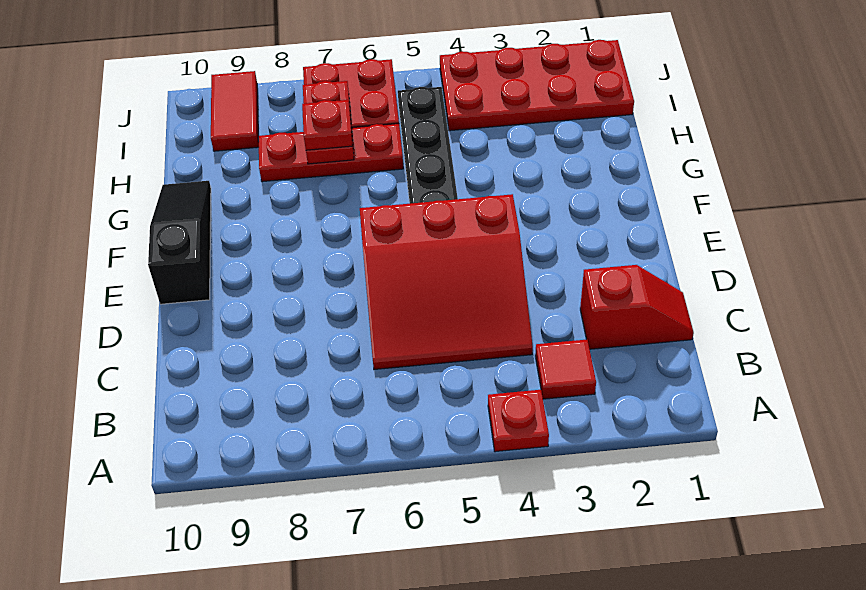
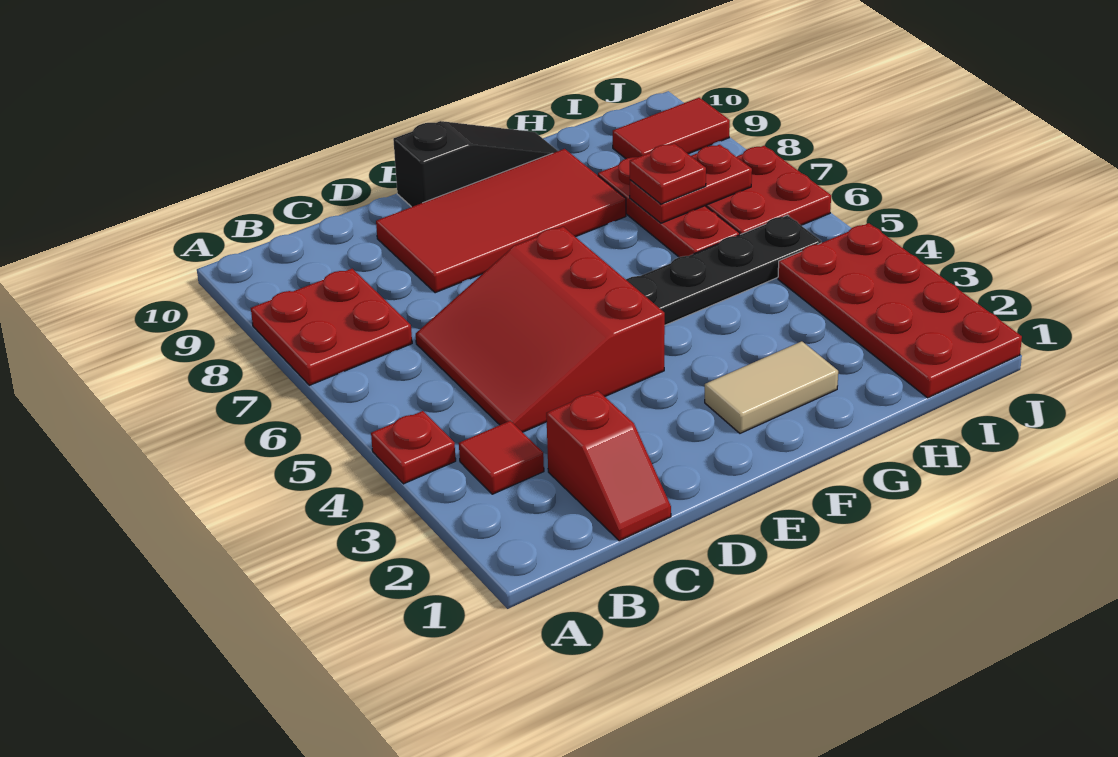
none -> red 2x2 plate [251,269,412,385]
none -> red 2x4 tile [376,149,626,293]
none -> tan 1x2 tile [705,341,838,433]

